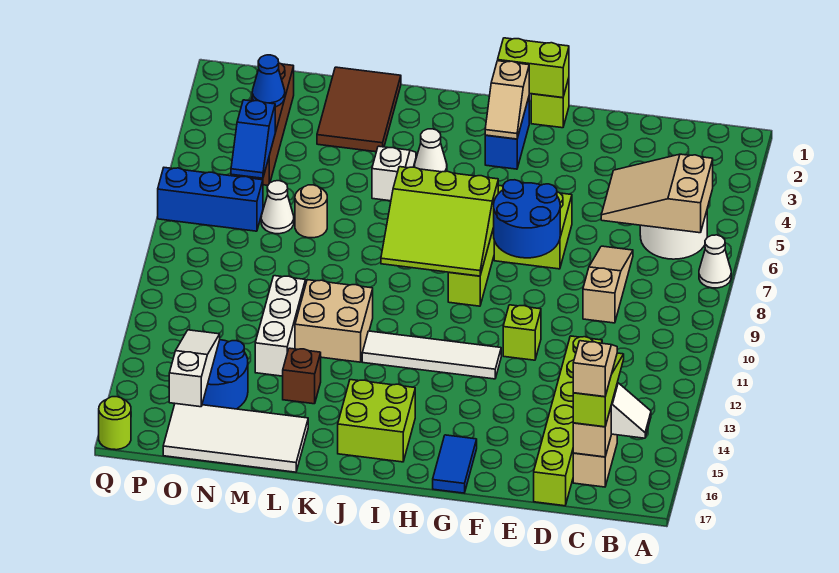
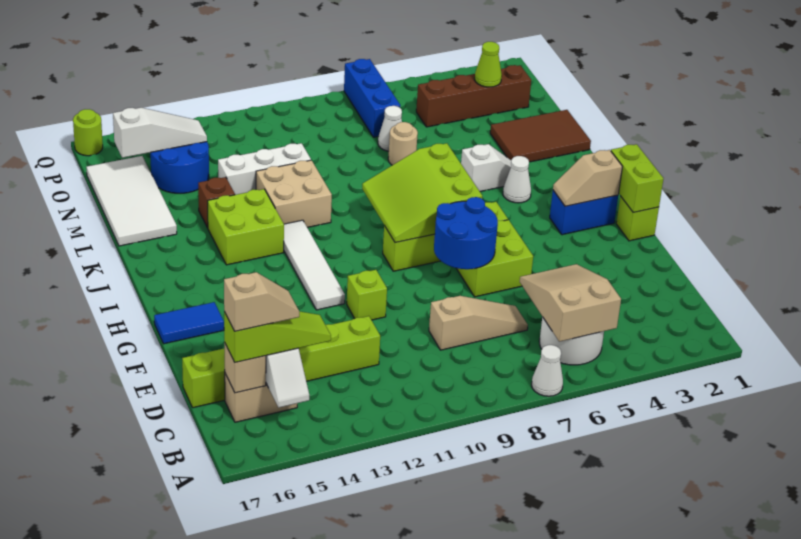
lime 2x2 brick [338,380,415,462] -> lime 2x2 brick moved to [208,189,284,265]
blue 1x1 cone [252,55,285,107] -> lime 1x1 cone [475,42,502,87]
blue 1x2 slope [231,100,275,178] -> none

